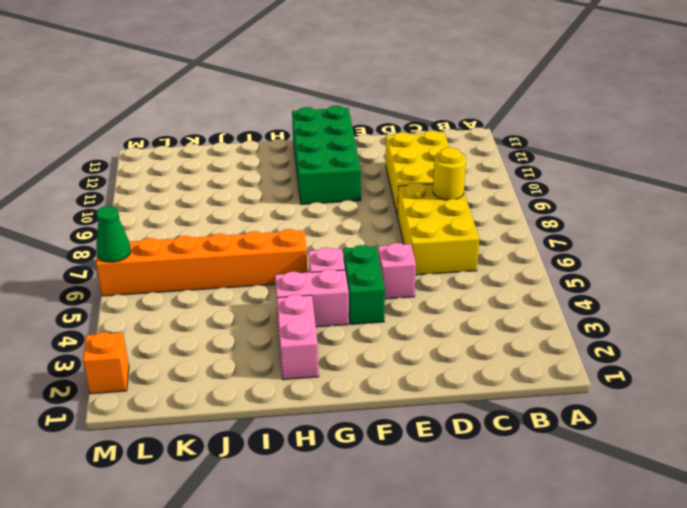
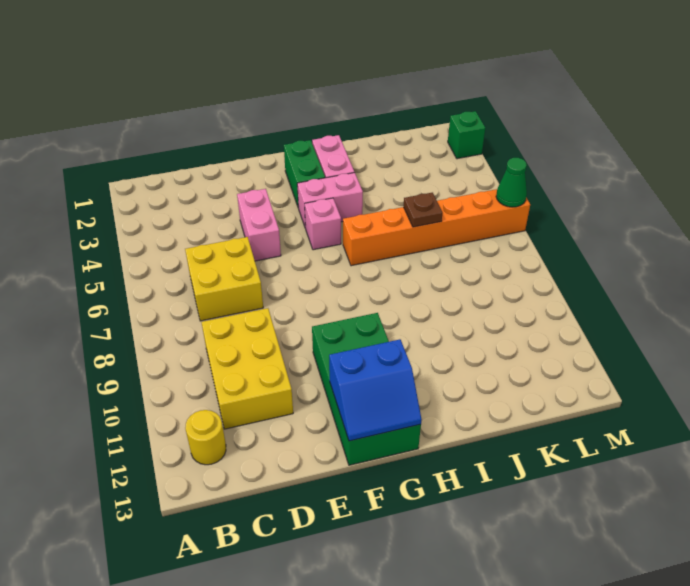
yellow 2x3 brick [398,183,479,275] -> yellow 2x2 brick [185,237,263,321]
yellow 1x1 round brick [433,147,466,200] -> yellow 1x1 round brick moved to [185,410,226,465]
pink 1x1 brick [378,243,416,299] -> pink 1x2 brick [237,189,281,261]
green 1x2 brick [343,245,385,324] -> green 1x2 brick moved to [284,140,325,208]
none -> blue 2x2 slope [329,339,422,441]
none -> brown 1x1 plate [404,193,442,227]
orange 1x1 brick [83,332,129,394] -> green 1x1 brick [448,111,485,159]

